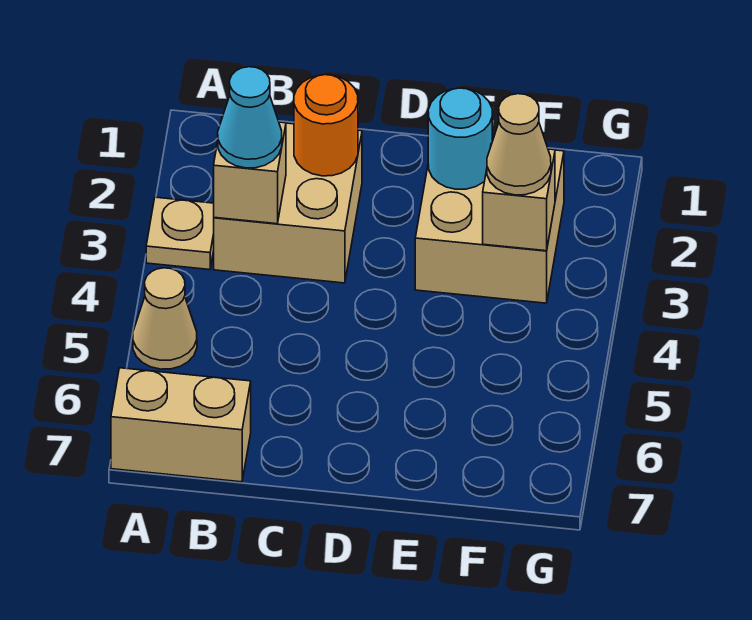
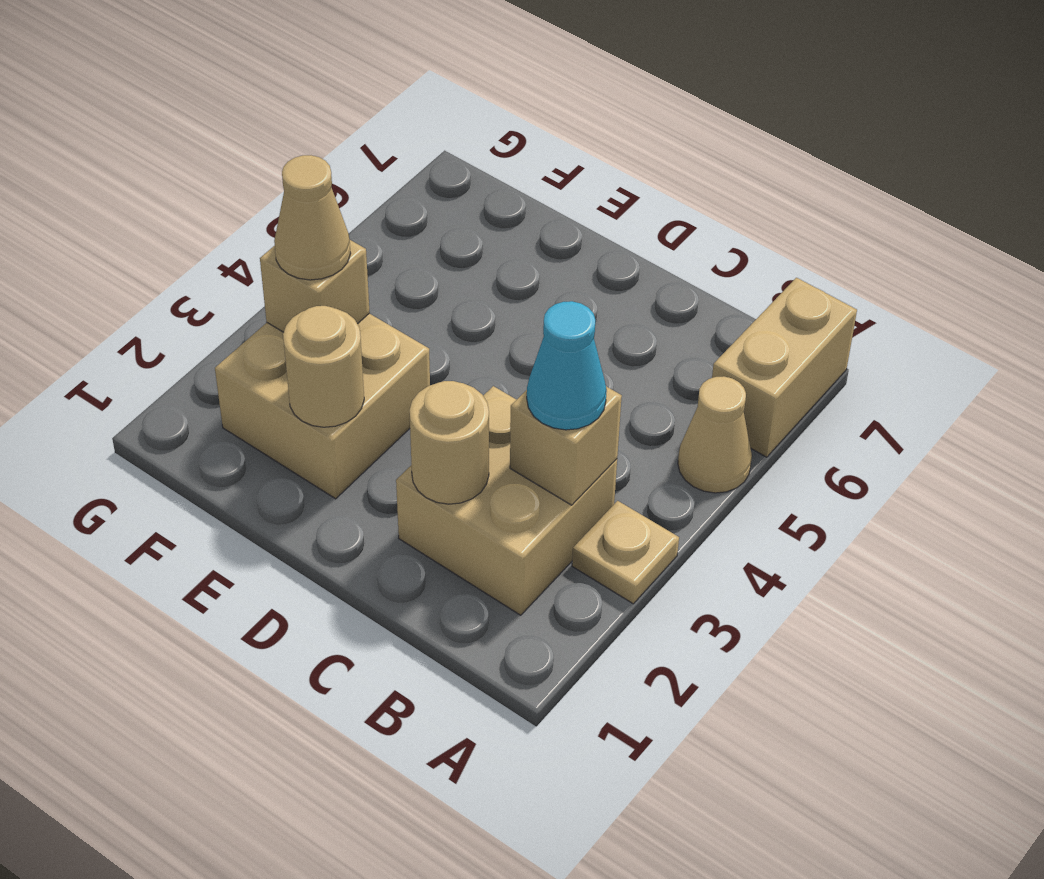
tan 1x2 brick [111,368,251,482] -> tan 1x2 brick turned to [712,278,857,457]
orange 1x1 round brick [294,75,358,176] -> tan 1x1 round brick [409,381,489,504]
cyan 1x1 round brick [428,88,492,189] -> tan 1x1 round brick [283,306,364,427]

